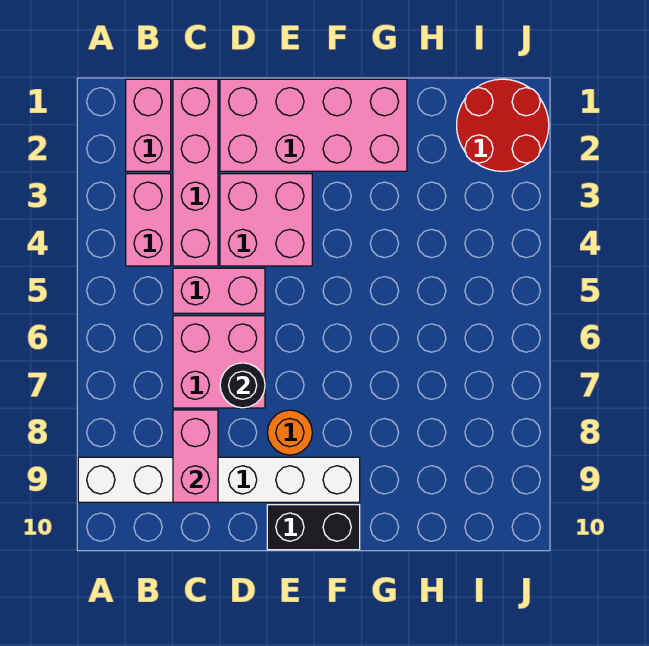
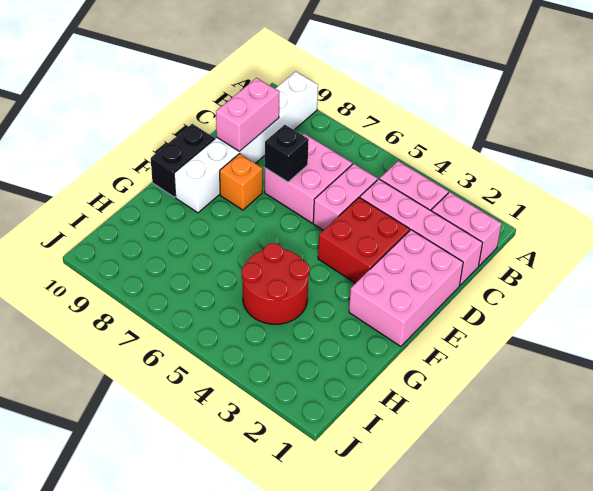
pink 1x2 brick [173,410,218,502] -> pink 1x2 brick turned to [216,78,280,151]
pink 2x4 brick [220,79,407,171] -> pink 2x3 brick [349,230,463,346]
pink 2x2 brick [220,174,312,266] -> red 2x2 brick [318,198,410,283]
black 1x1 round brick [220,363,265,408] -> black 1x1 brick [265,125,309,182]
orange 1x1 round brick [267,410,312,455] -> orange 1x1 brick [220,154,263,210]
red 2x2 round brick [457,79,549,171] -> red 2x2 round brick moved to [242,243,310,324]

